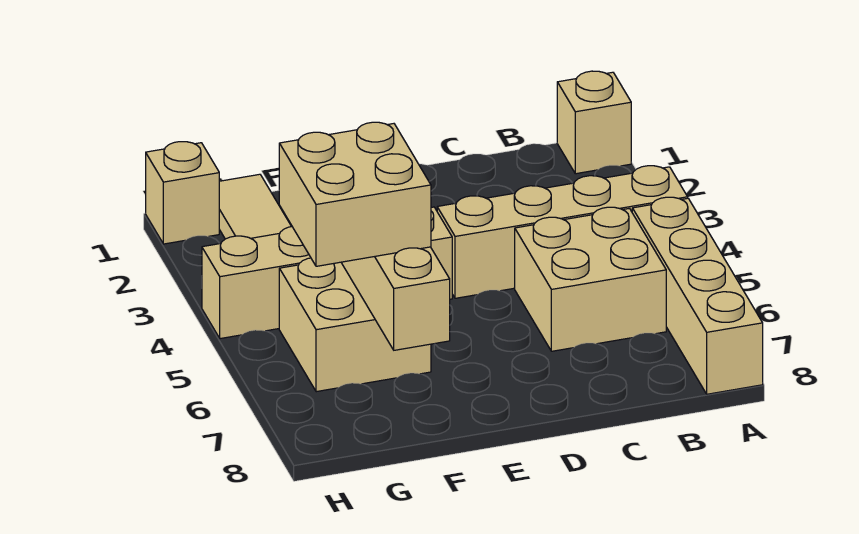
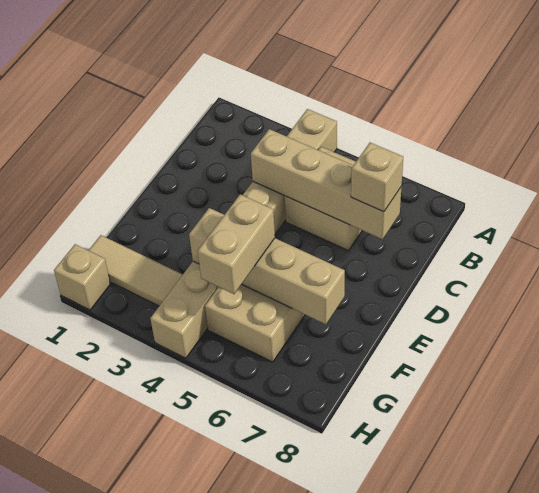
tan 1x1 brick [557,71,631,174] -> tan 1x1 brick moved to [351,143,403,212]
tan 1x4 brick [632,197,763,394] -> tan 1x4 brick moved to [251,129,402,239]
tan 2x2 brick [279,122,431,266] -> tan 1x2 brick [198,194,275,294]

